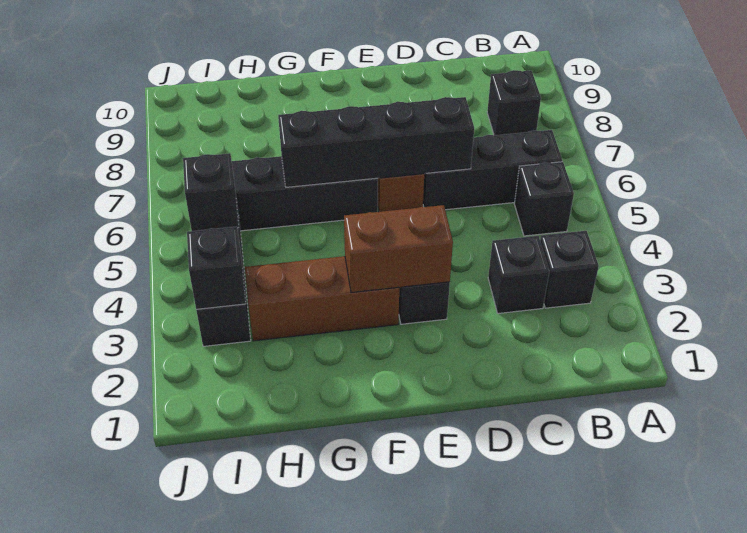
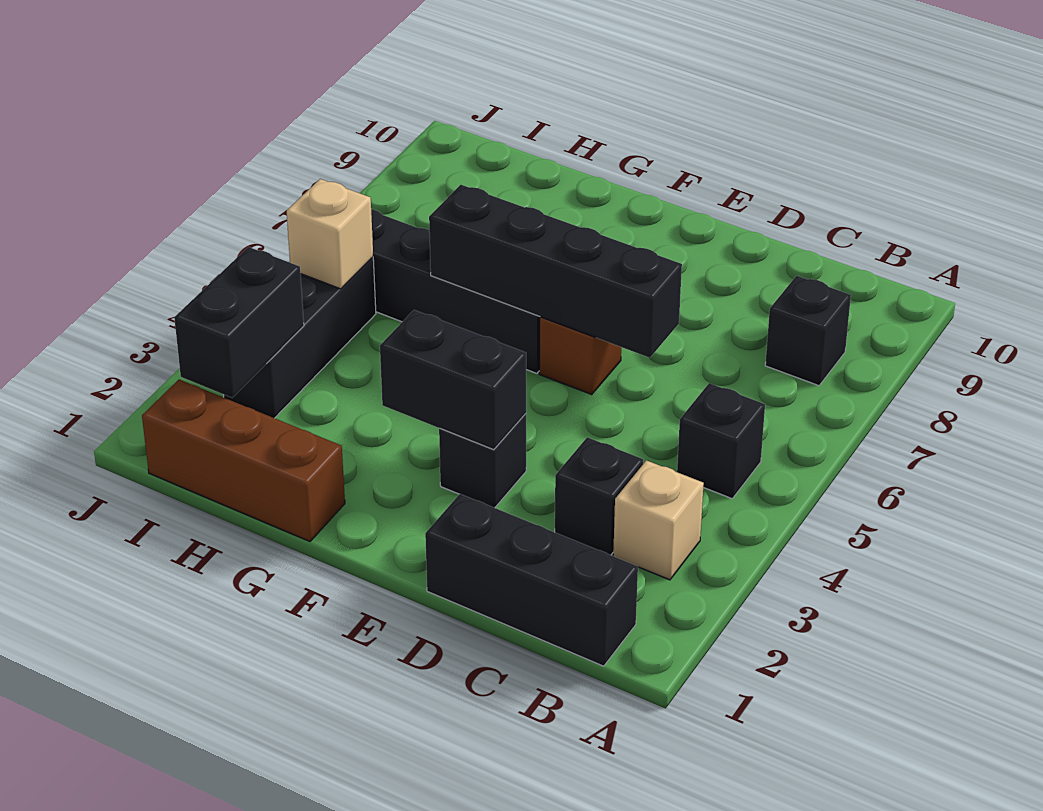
black 1x1 brick [540,231,599,308] -> tan 1x1 brick [613,460,704,580]
black 1x3 brick [423,130,562,210] -> black 1x3 brick moved to [425,494,638,666]
brown 1x2 brick [344,205,453,293] -> black 1x2 brick [380,310,526,450]
brown 1x3 brick [245,256,399,341] -> brown 1x3 brick moved to [142,380,345,541]
black 1x1 brick [187,227,246,310] -> black 1x2 brick [174,247,304,398]
black 1x1 brick [183,153,239,231] -> tan 1x1 brick [287,179,373,289]

